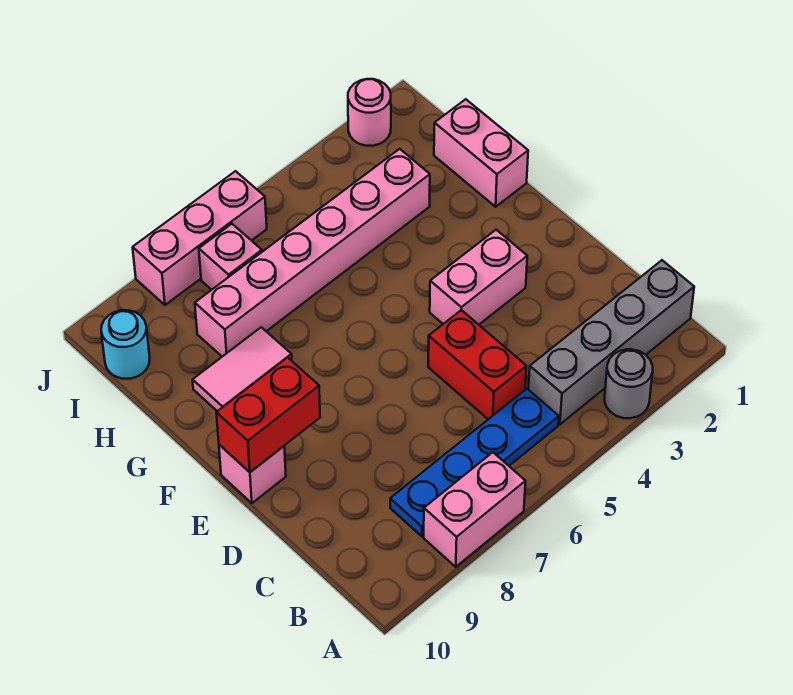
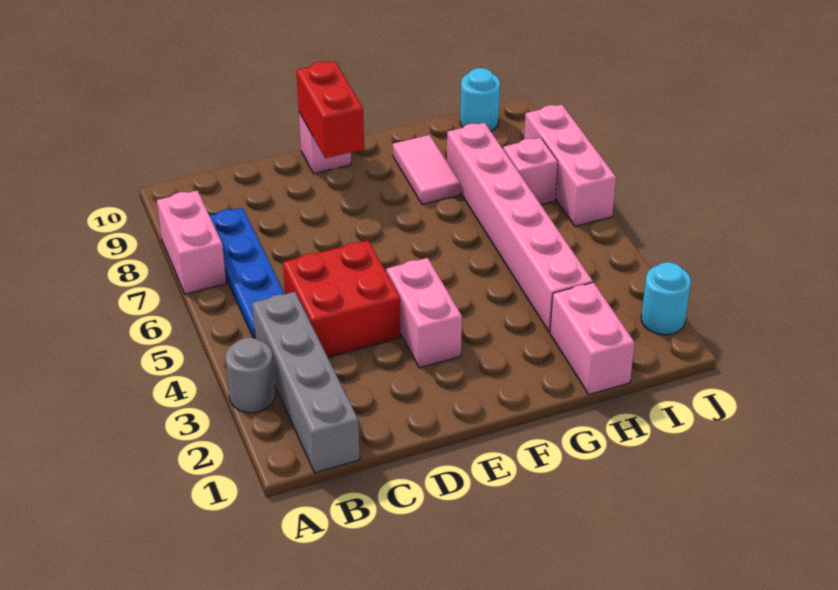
red 1x2 brick [428,310,526,419] -> red 2x2 brick [283,241,400,357]
pink 1x2 brick [434,99,528,207] -> pink 1x2 brick turned to [550,282,635,395]
pink 1x1 round brick [348,79,391,146] -> cyan 1x1 round brick [641,262,691,335]

